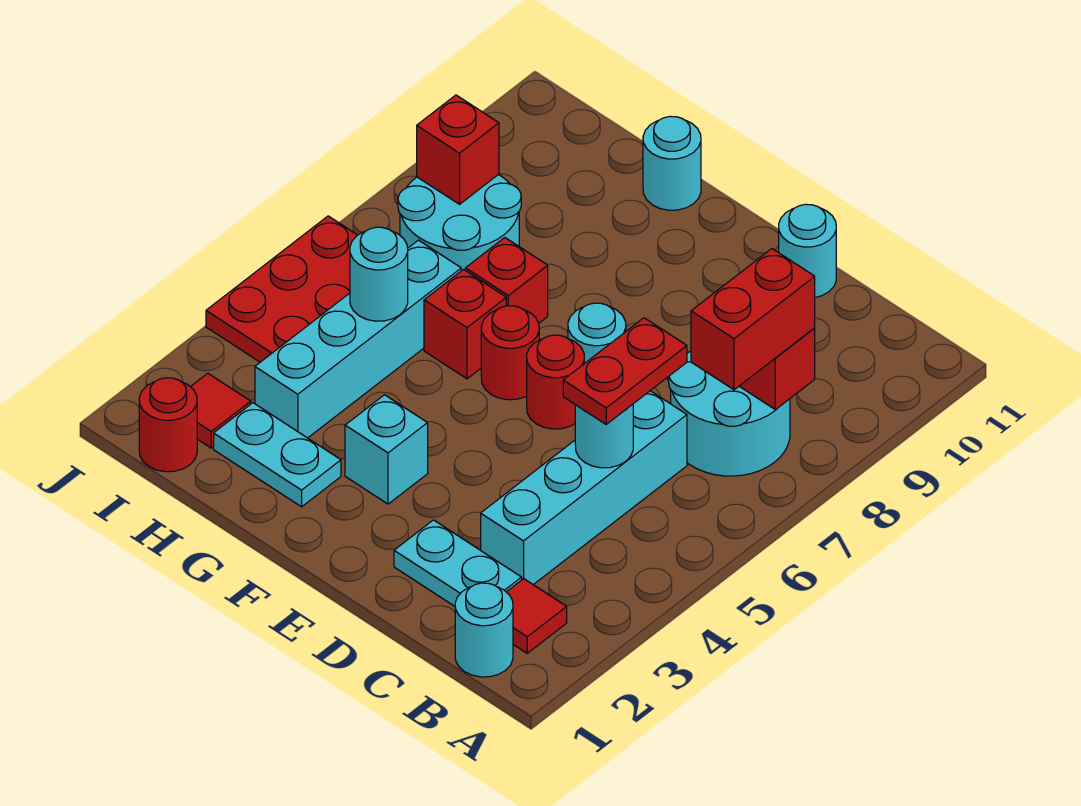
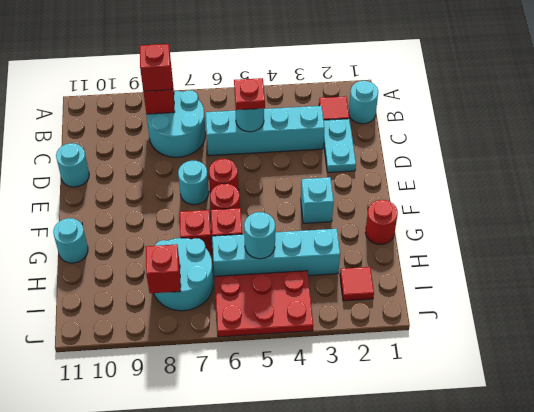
red 1x2 brick [691,249,815,390] -> red 1x1 brick [140,44,172,91]
red 1x2 plate [563,318,687,424] -> red 1x1 plate [234,78,265,110]
cyan 1x2 plate [214,403,341,507] -> none
red 1x1 round brick [139,378,197,472] -> red 1x1 round brick moved to [366,200,398,245]

